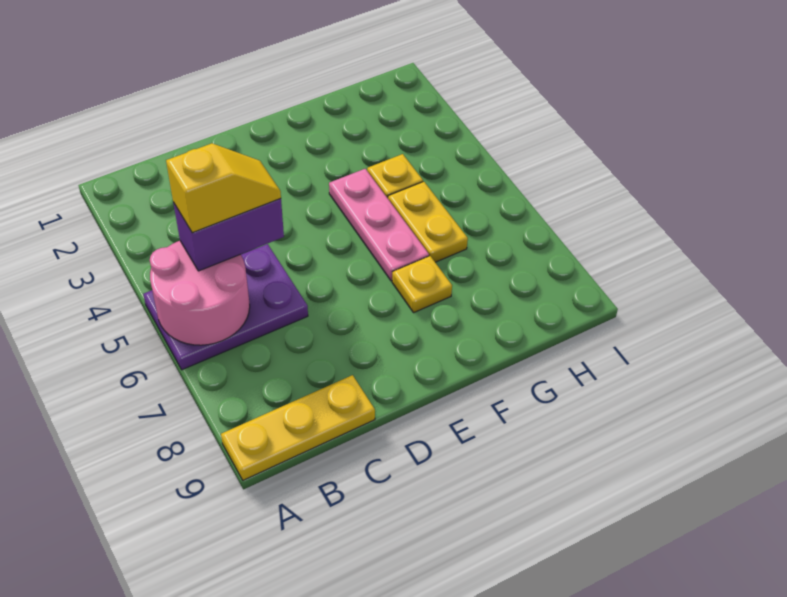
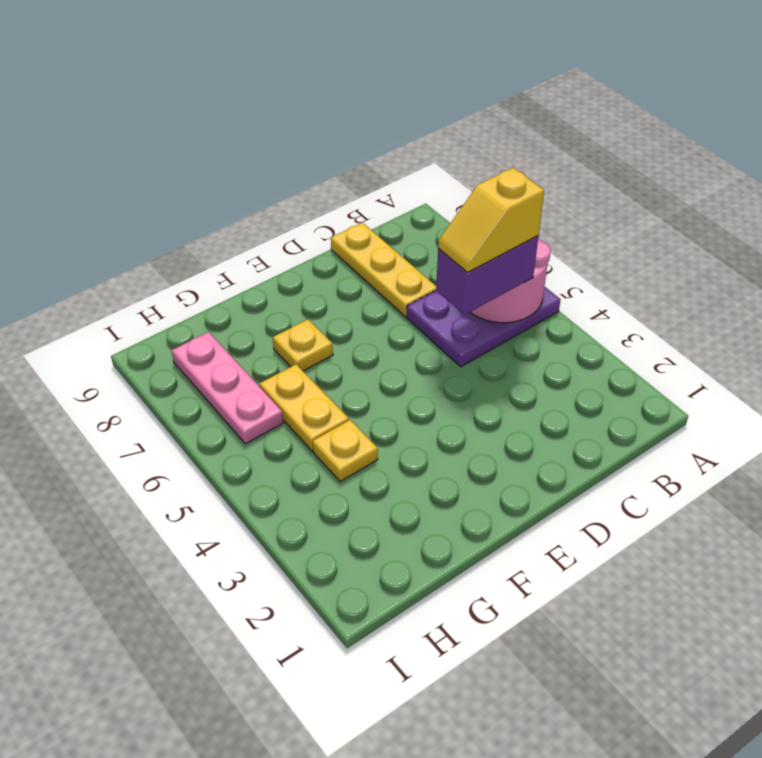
yellow 1x3 plate [221,375,375,480] -> yellow 1x3 plate turned to [331,222,436,317]
pink 1x3 plate [329,169,429,281] -> pink 1x3 plate moved to [172,332,283,444]

